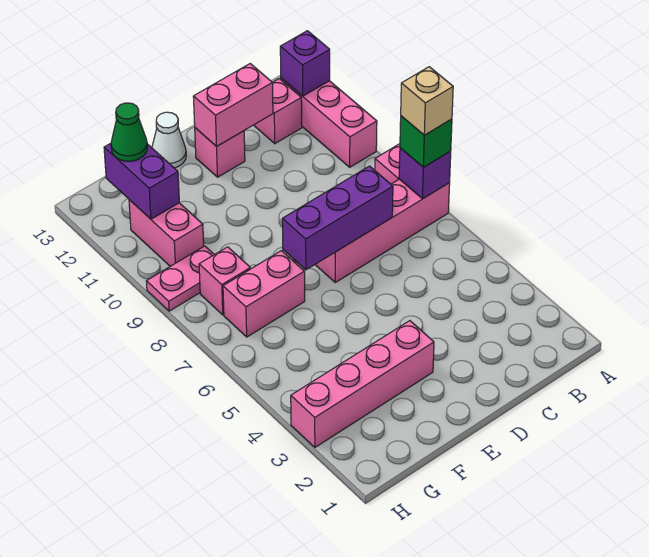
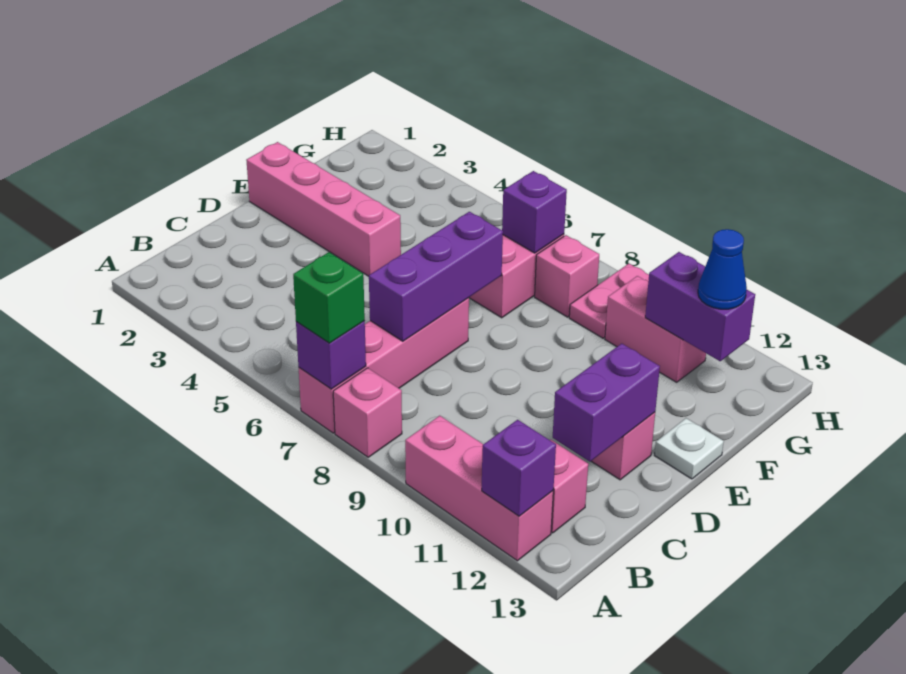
tan 1x1 brick [401,67,453,135] -> none
pink 1x2 brick [193,64,273,146] -> purple 1x2 brick [553,344,660,462]
pink 1x4 brick [291,321,434,447] -> pink 1x4 brick turned to [246,142,401,276]
white 1x1 cone [152,112,186,168] -> white 1x1 plate [655,418,724,479]
none -> purple 1x1 brick [502,171,567,253]
green 1x1 cone [111,103,147,161] -> blue 1x1 cone [698,229,747,309]

